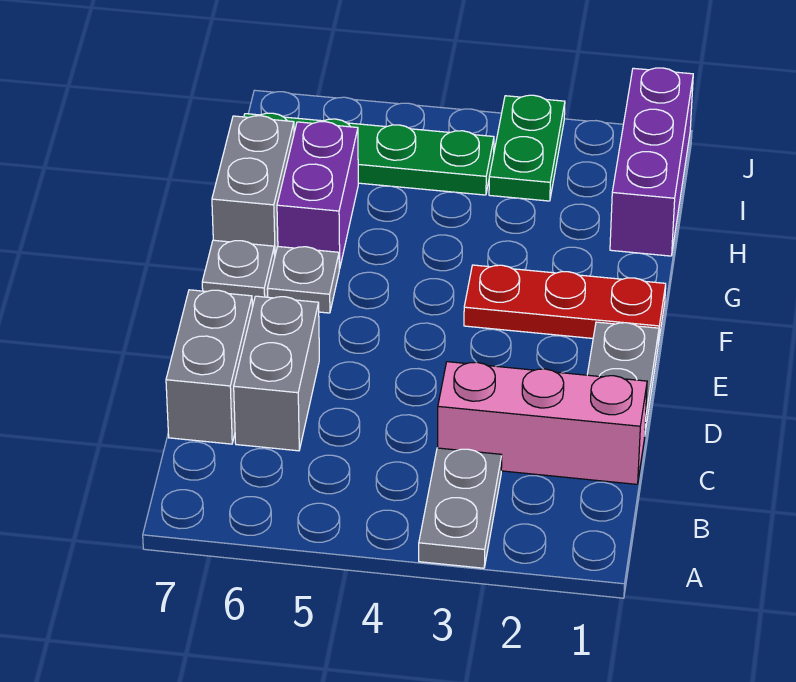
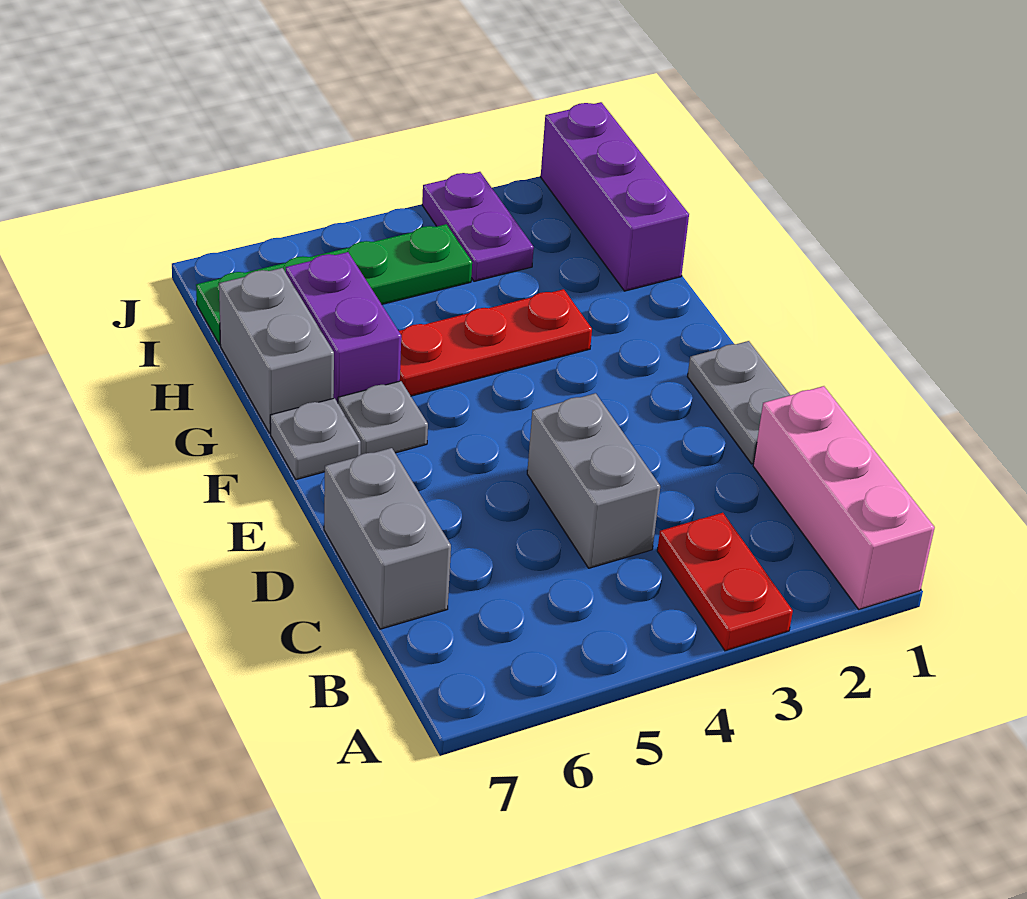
grey 1x2 plate [419,448,502,568] -> red 1x2 plate [657,513,793,651]
pink 1x3 brick [438,362,647,484] -> pink 1x3 brick turned to [753,386,935,609]
grey 1x2 brick [234,296,319,451] -> grey 1x2 brick moved to [527,393,660,568]
red 1x3 plate [464,265,666,344] -> red 1x3 plate moved to [399,289,592,396]
green 1x2 plate [489,95,565,201] -> purple 1x2 plate [422,172,534,281]

